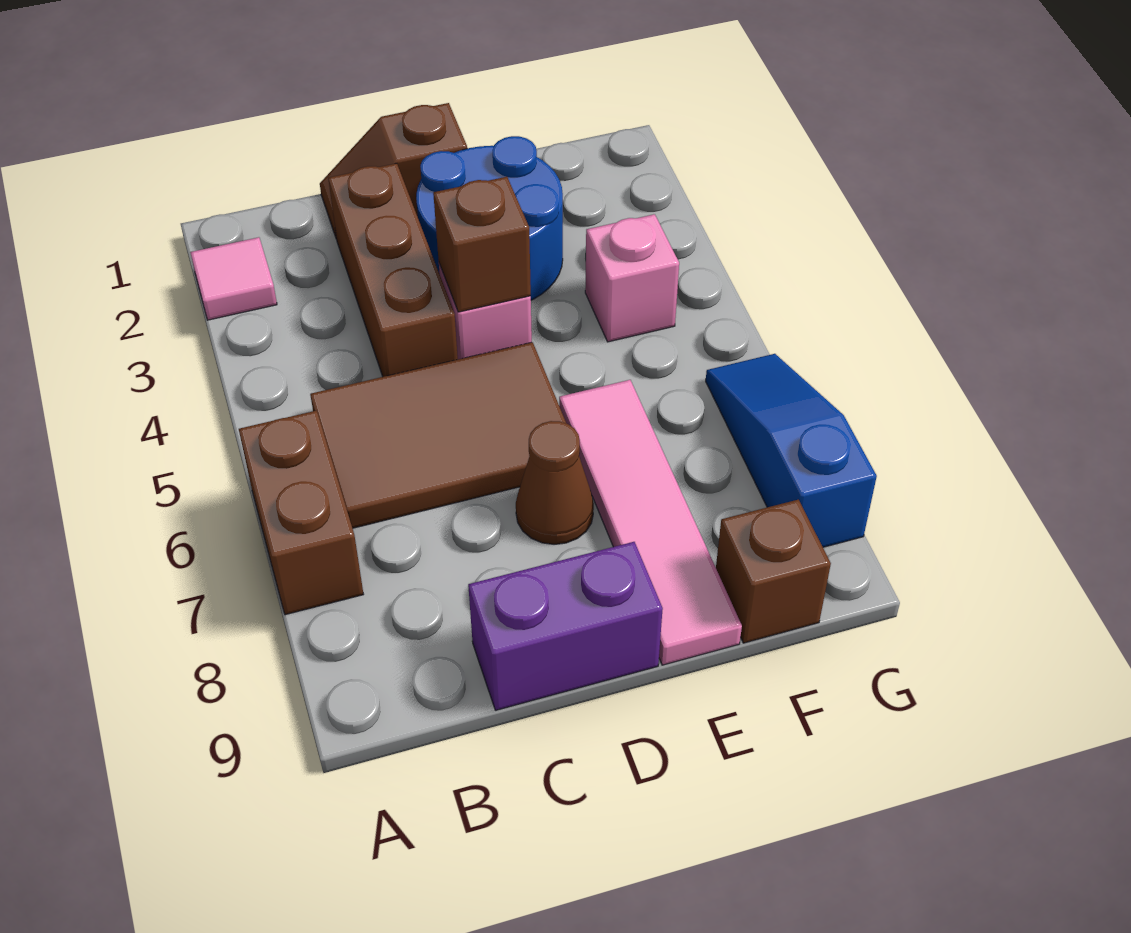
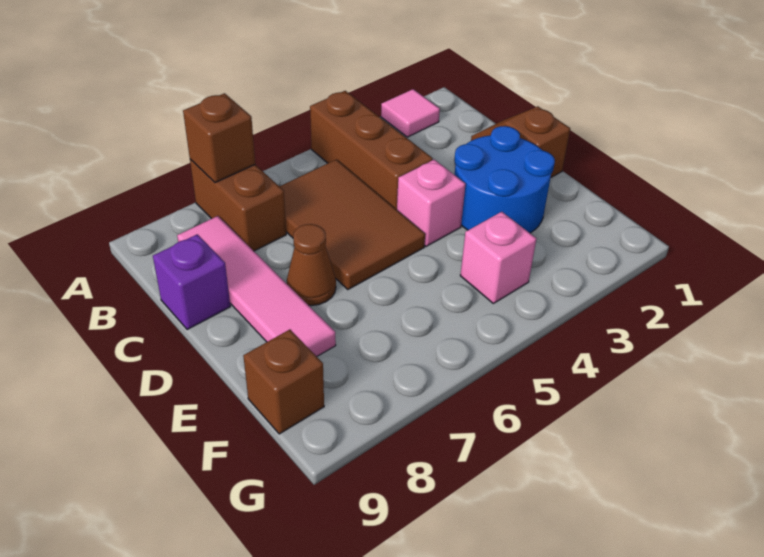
brown 1x2 brick [239,411,364,615] -> brown 1x2 brick turned to [190,159,286,251]
brown 1x3 brick [328,163,458,377] -> brown 1x3 brick turned to [310,91,433,210]
purple 1x2 brick [468,542,663,710] -> purple 1x1 brick [153,234,230,330]
brown 1x1 brick [433,177,531,312] -> brown 1x1 brick moved to [183,93,255,183]
pink 1x4 tile [559,380,742,665] -> pink 1x4 tile turned to [177,216,336,357]
blue 1x3 slope [706,354,877,547] -> none

